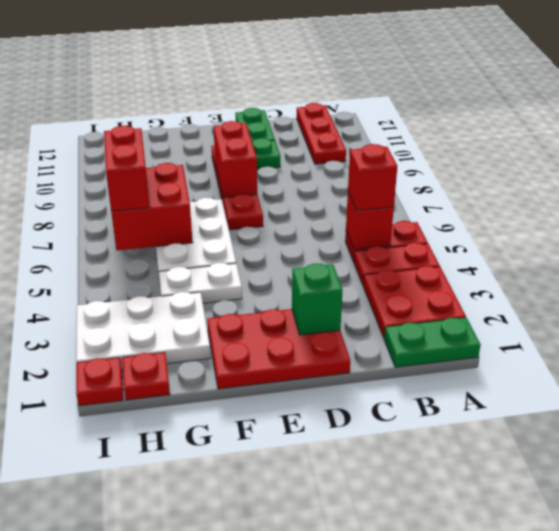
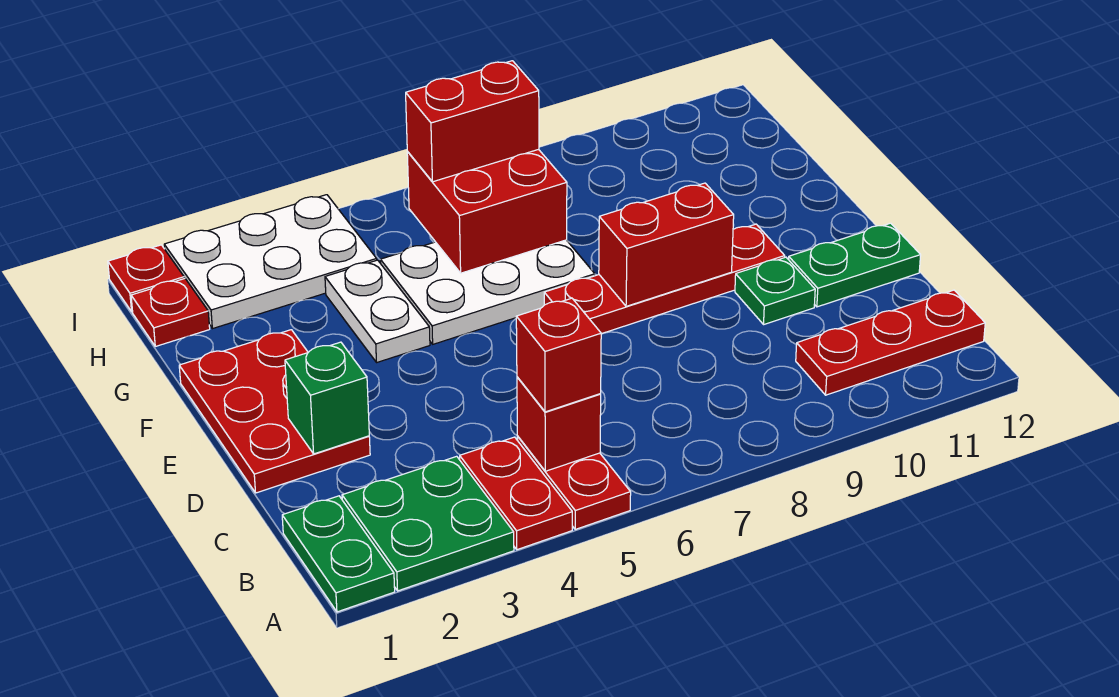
red 2x2 plate [363,266,466,337] -> green 2x2 plate [342,456,514,591]
white 2x3 plate [76,292,211,369] -> white 2x3 plate turned to [164,195,377,329]

